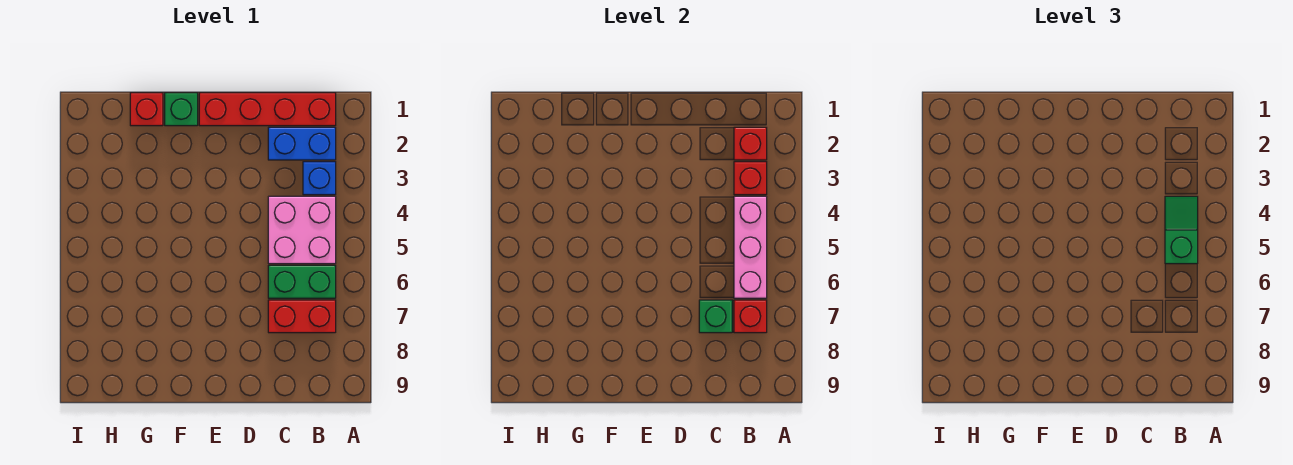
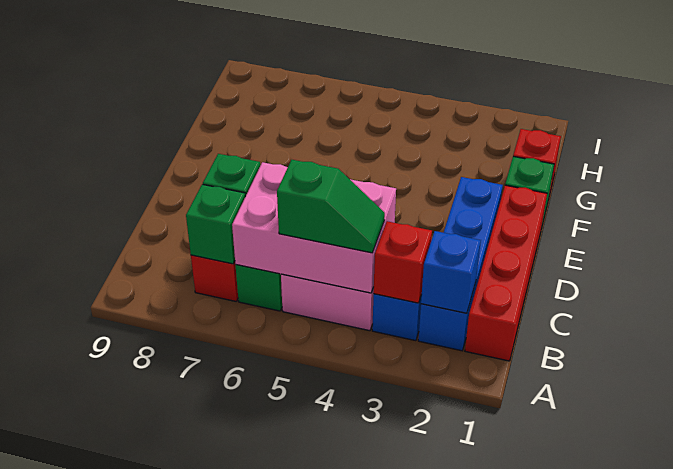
blue 1x2 brick [268,127,336,160] -> blue 1x4 brick [418,177,503,351]
red 1x1 brick [734,127,767,160] -> blue 1x1 brick [421,231,481,313]
pink 1x3 brick [734,196,767,298] -> pink 2x3 brick [232,162,396,293]
red 1x1 brick [734,300,767,333] -> green 1x1 brick [186,184,245,264]

